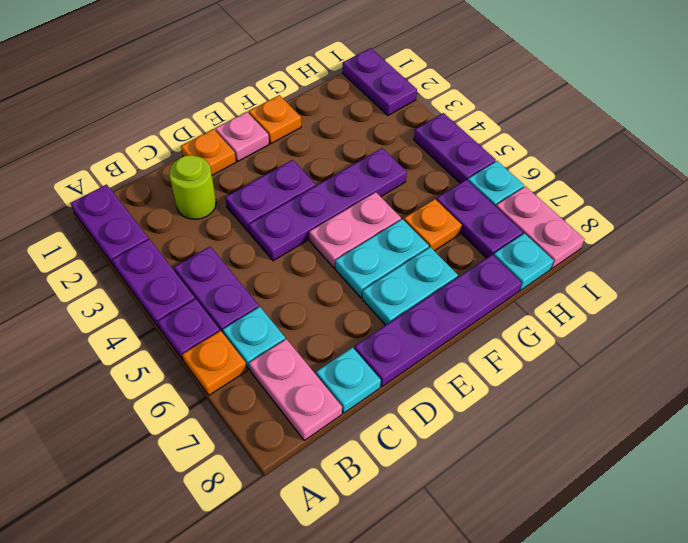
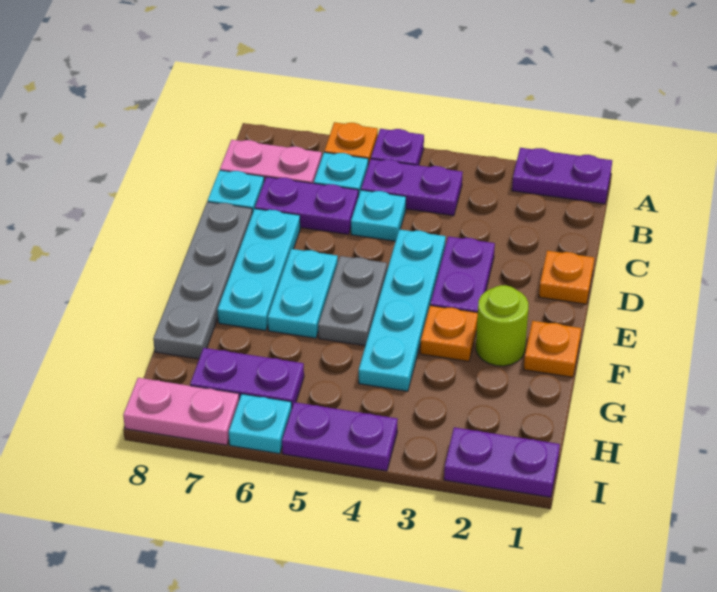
purple 1x2 plate [112,239,195,328] -> purple 1x2 plate moved to [255,177,358,234]
lime 1x1 round brick [169,155,216,219] -> lime 1x1 round brick moved to [476,285,528,366]
purple 1x4 plate [249,148,407,261] -> cyan 1x4 plate [359,229,446,391]
purple 1x4 plate [354,255,522,387] -> grey 1x4 plate [153,202,252,359]
pink 1x1 plate [215,112,269,161] -> none
pink 1x2 plate [309,192,401,268] -> grey 1x2 plate [318,256,387,346]
cyan 1x2 plate [362,247,458,325] -> cyan 1x3 plate [217,209,300,331]
orange 1x1 plate [404,199,462,251] -> orange 1x1 plate moved to [420,306,478,361]
cyan 1x1 plate [494,233,554,291] -> cyan 1x1 plate moved to [351,190,406,241]

